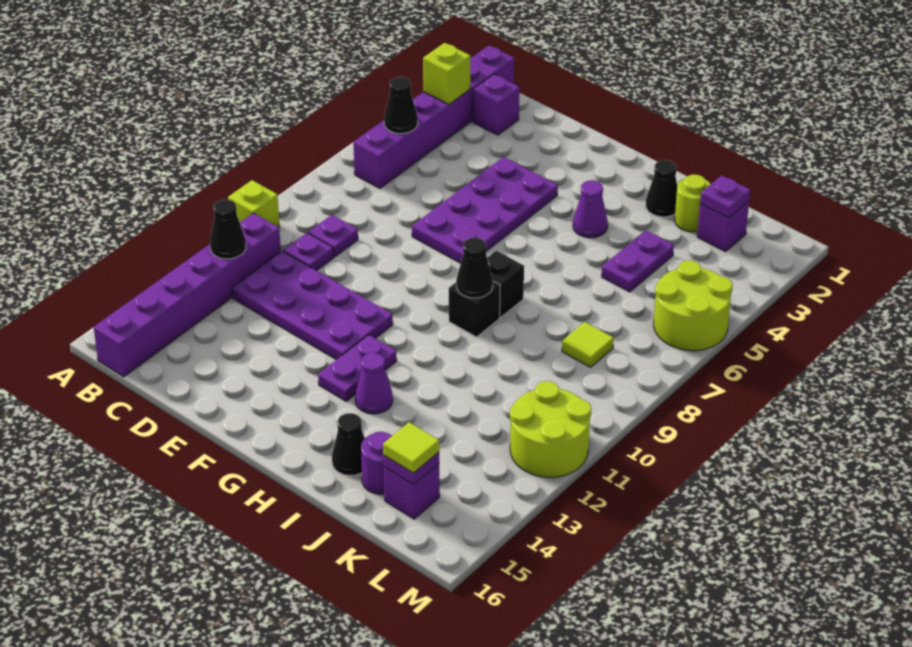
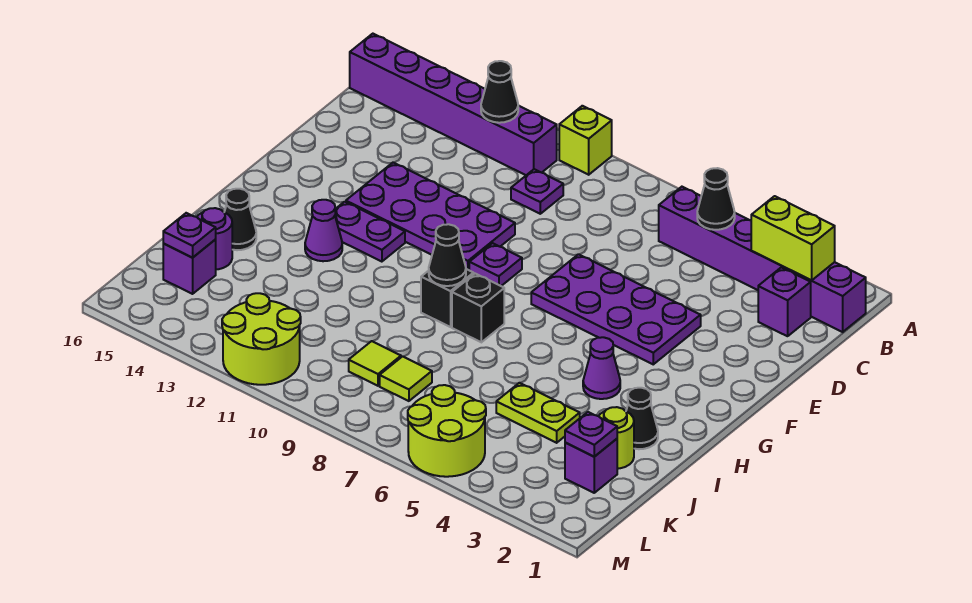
lime 1x1 brick [423,43,470,104] -> lime 1x2 brick [751,196,835,280]
purple 1x1 plate [308,215,358,257] -> purple 1x1 plate moved to [469,243,522,286]
purple 2x4 plate [232,251,393,360] -> purple 2x4 plate turned to [346,163,515,270]
purple 1x2 plate [602,230,674,292] -> lime 1x2 plate [496,383,580,443]
lime 1x1 tile [383,422,439,473] -> lime 1x1 tile moved to [349,341,401,386]

